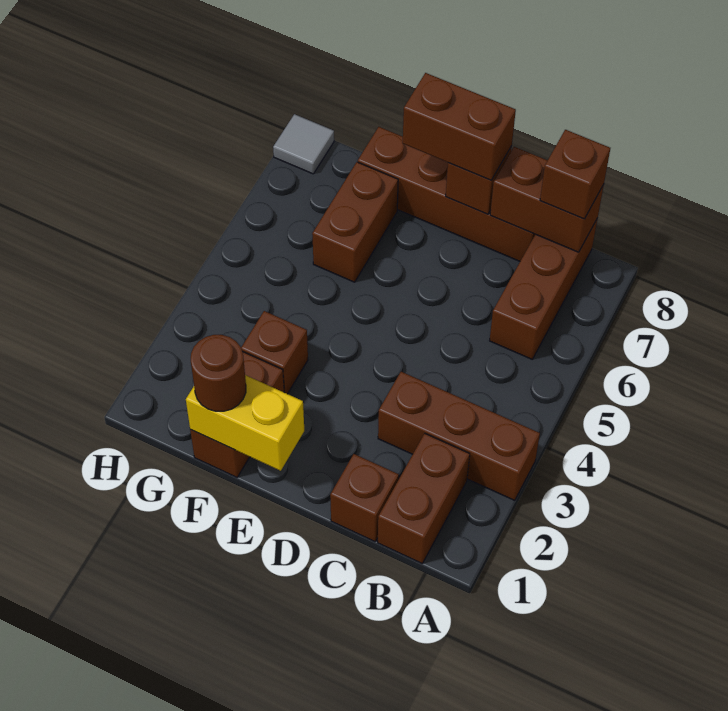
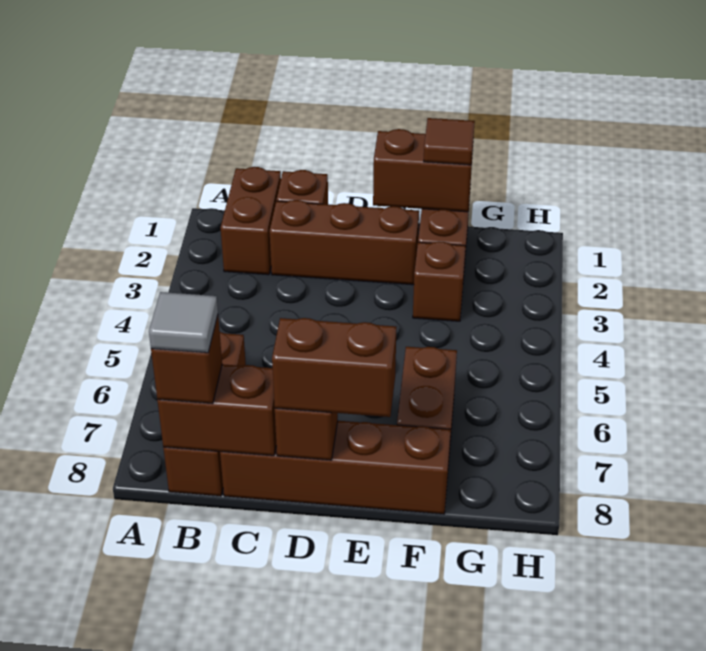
brown 1x3 brick [378,372,540,500] -> brown 1x3 brick moved to [270,200,419,285]
yellow 1x2 brick [186,375,304,471] -> brown 1x2 brick [373,129,473,212]
brown 1x1 round brick [191,335,246,411] -> brown 1x1 tile [424,118,475,165]
grey 1x1 tile [273,114,334,174] -> grey 1x1 tile moved to [149,292,218,353]

